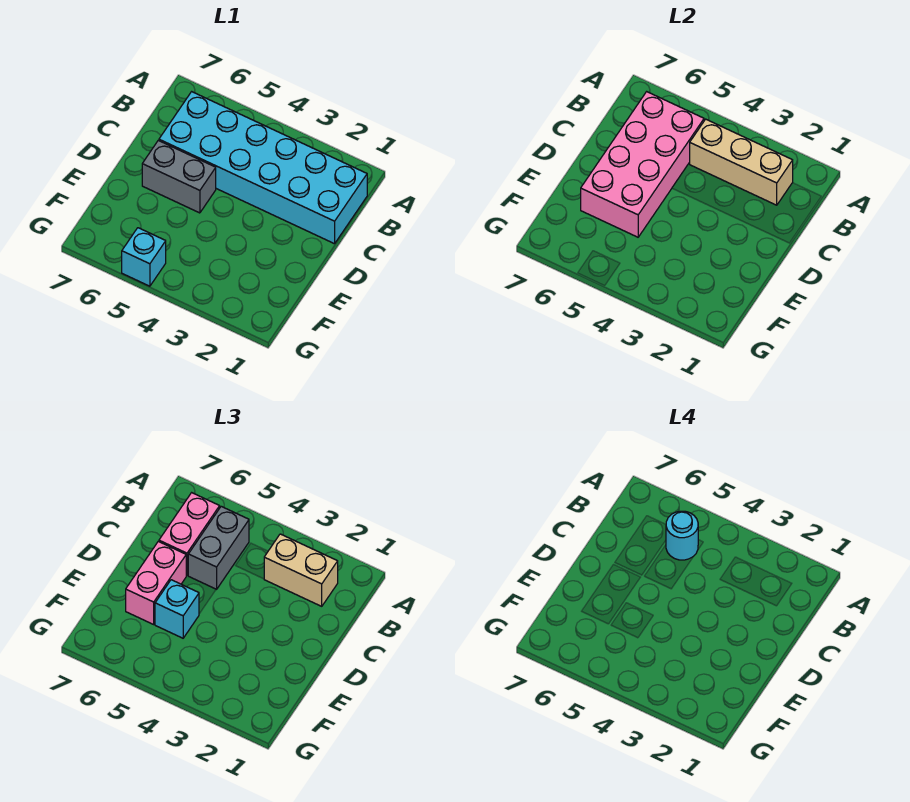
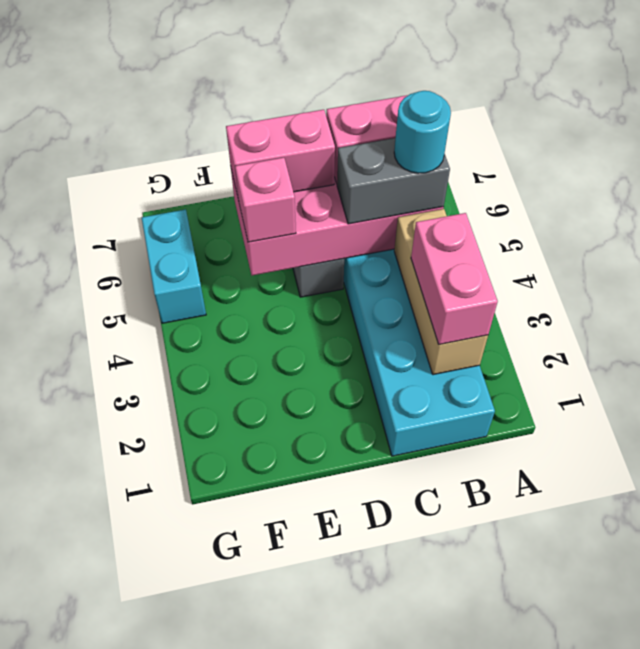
tan 1x2 brick [264,534,338,606] -> pink 1x2 brick [411,213,498,345]
cyan 1x1 brick [155,580,199,638] -> pink 1x1 brick [235,157,296,242]
cyan 1x1 brick [122,228,166,286] -> cyan 1x2 brick [142,210,206,323]

